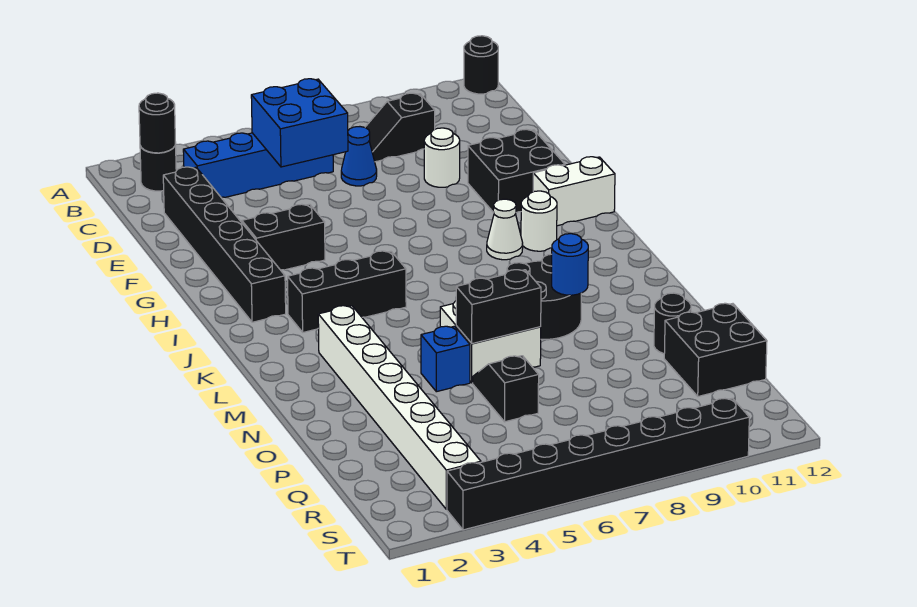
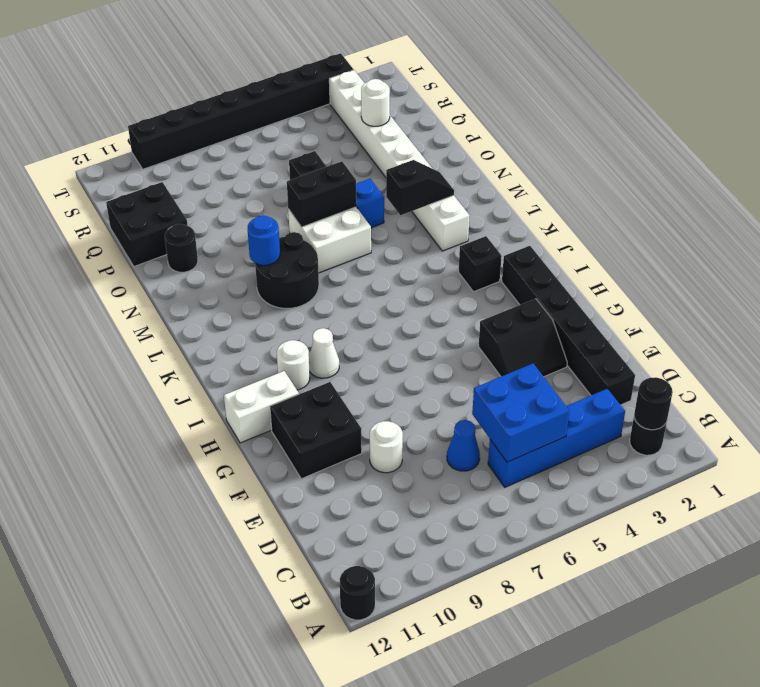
black 1x2 slope [365,93,435,162] -> black 1x2 slope moved to [386,160,454,215]
black 1x3 brick [288,251,406,332] -> black 1x1 brick [459,236,502,292]
none -> white 1x1 round brick [361,79,390,126]

